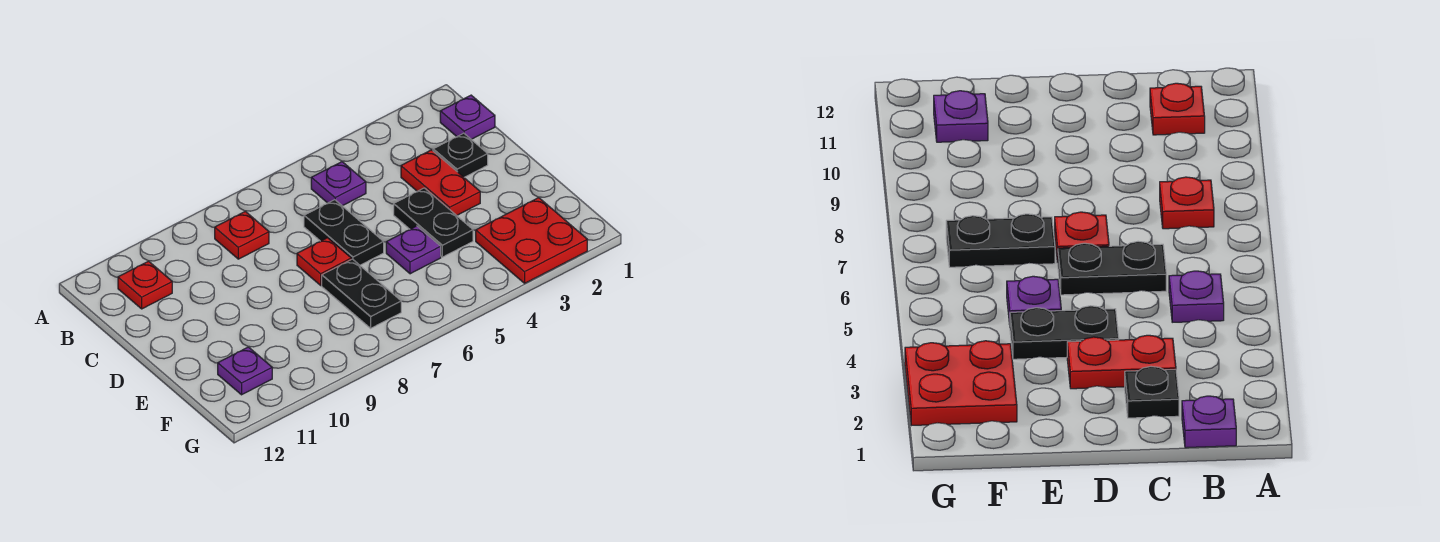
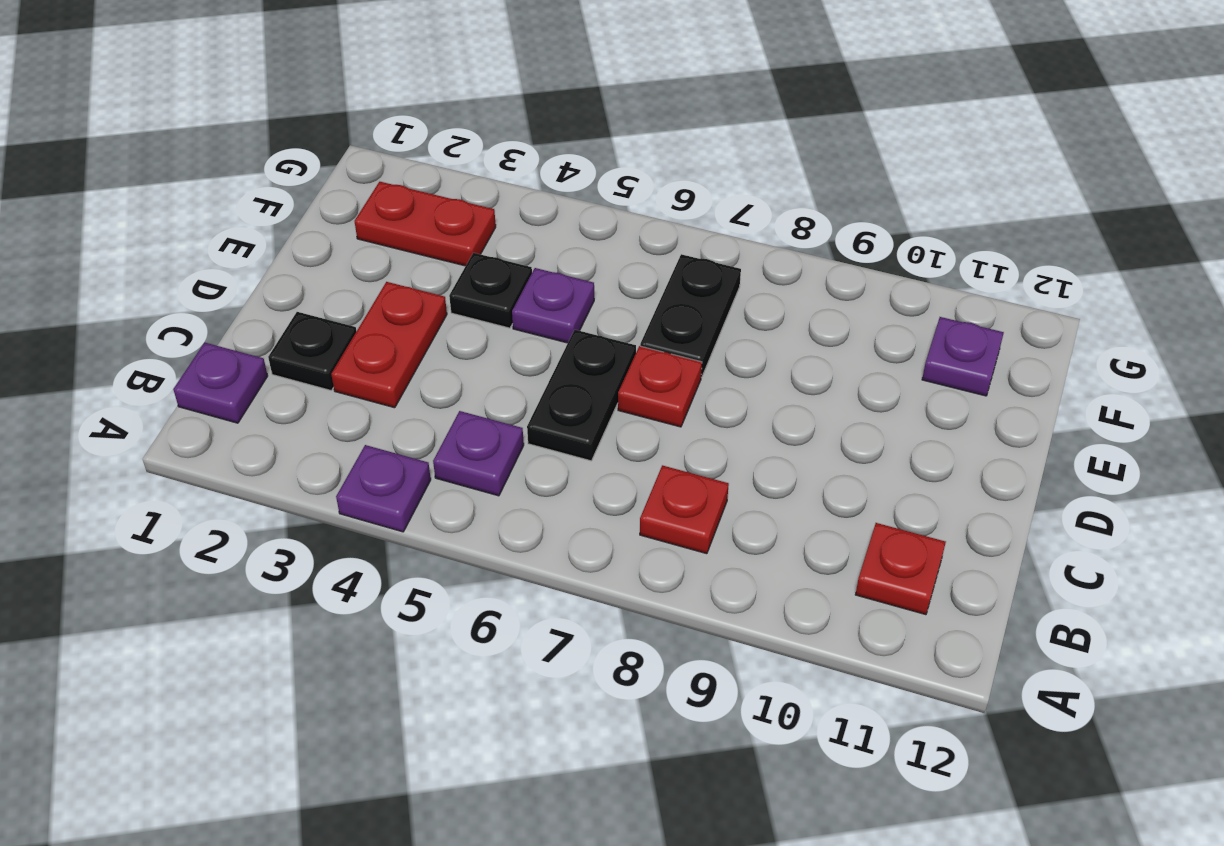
none -> purple 1x1 plate [336,445,431,532]
black 1x2 plate [394,188,473,257] -> black 1x1 plate [449,253,532,328]
red 2x2 plate [476,198,587,283] -> red 1x2 plate [355,182,496,266]

